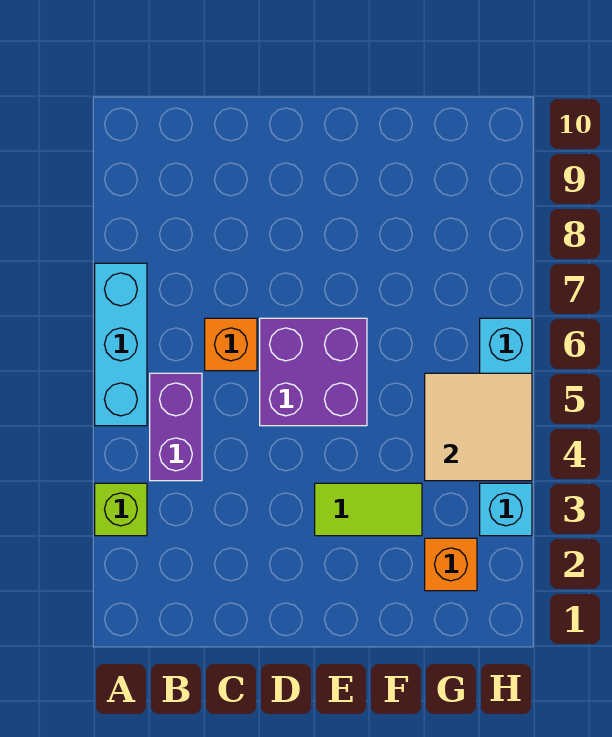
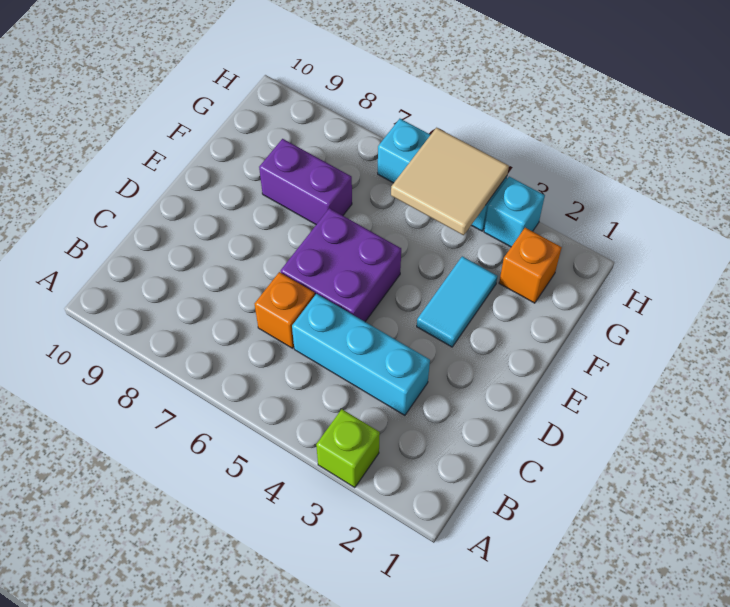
cyan 1x3 brick [95,263,147,426] -> cyan 1x3 brick moved to [292,294,430,415]
purple 1x2 brick [150,373,202,481] -> purple 1x2 brick moved to [259,139,352,225]
lime 1x2 tile [315,483,422,536] -> cyan 1x2 tile [417,256,497,347]

